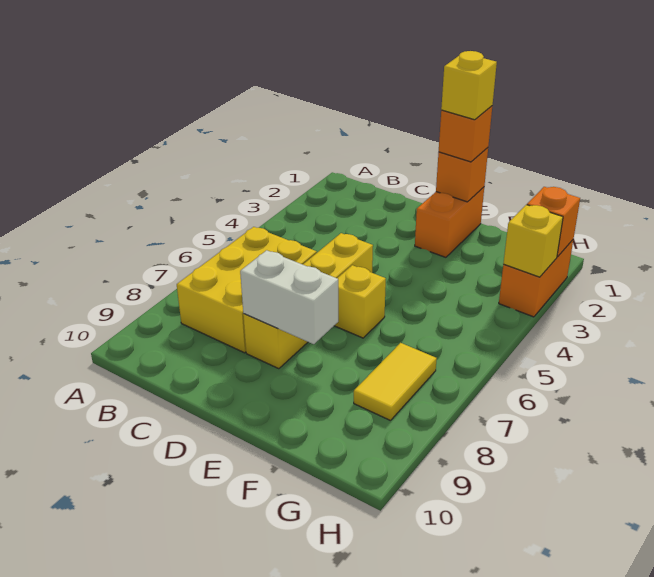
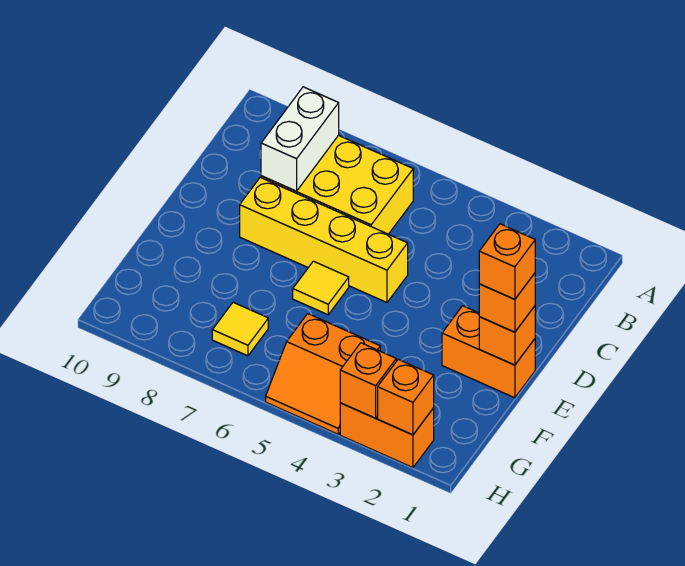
white 1x2 brick [240,250,338,344] -> white 1x2 brick moved to [261,87,339,191]
yellow 1x1 brick [441,51,497,120] -> orange 1x1 brick [479,224,535,299]
yellow 1x1 brick [334,265,386,338] -> yellow 1x1 tile [293,261,349,315]
none -> orange 2x2 slope [266,314,380,434]
yellow 1x2 tile [354,343,437,421] -> yellow 1x1 tile [212,302,268,356]
yellow 1x1 brick [503,205,563,277] -> orange 1x1 brick [340,343,396,418]

